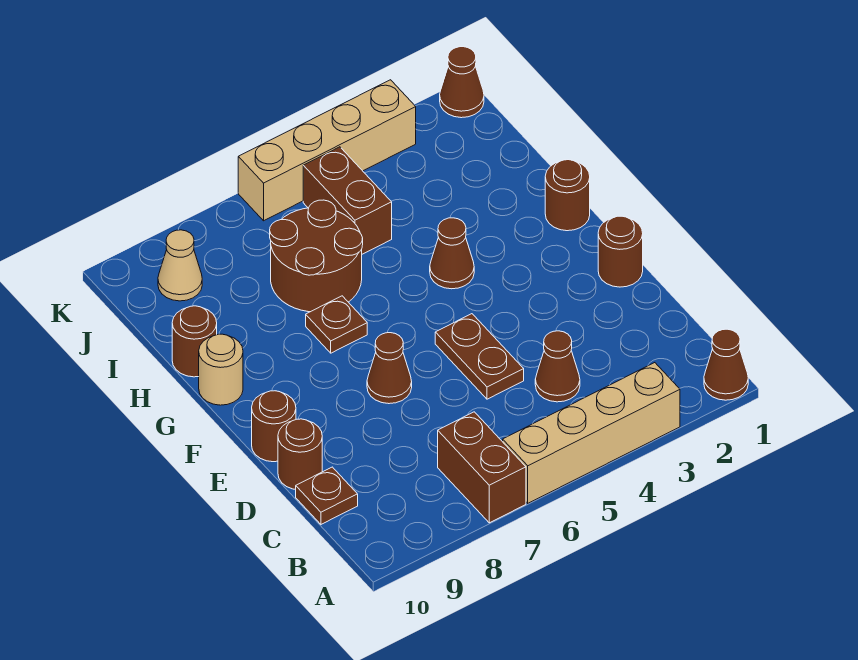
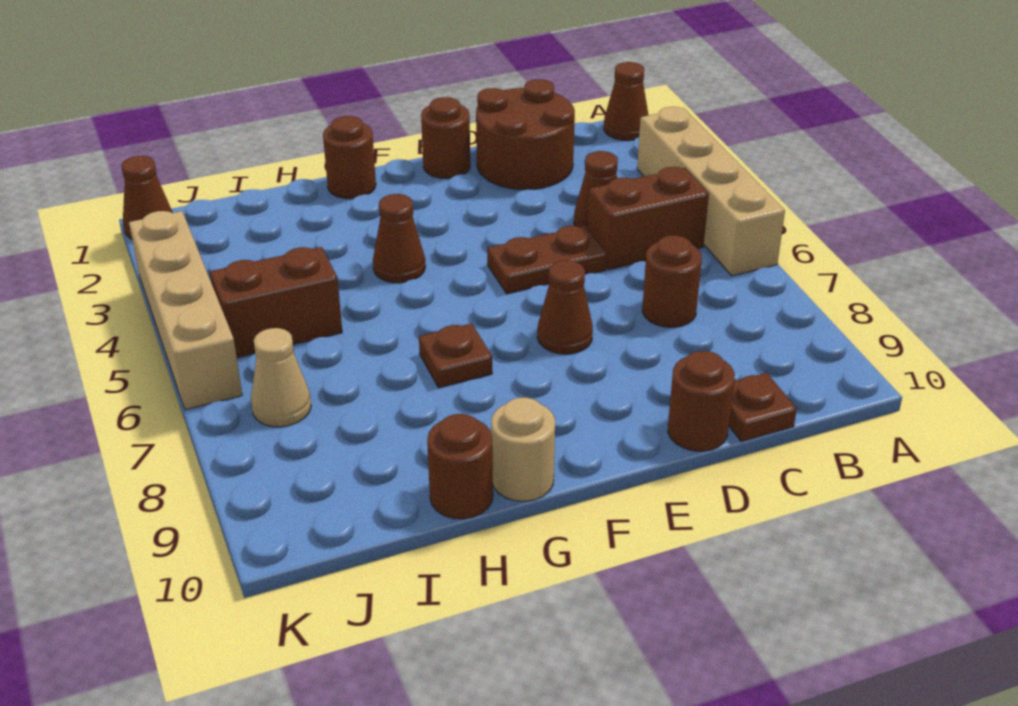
brown 1x2 brick [438,412,526,523] -> brown 1x2 brick moved to [588,167,709,270]
brown 1x1 round brick [252,391,296,462] -> brown 1x1 round brick moved to [642,235,702,327]
brown 2x2 round brick [270,200,363,312] -> brown 2x2 round brick moved to [476,79,575,190]
tan 1x1 cone [158,230,202,301] -> tan 1x1 cone moved to [251,328,311,427]

